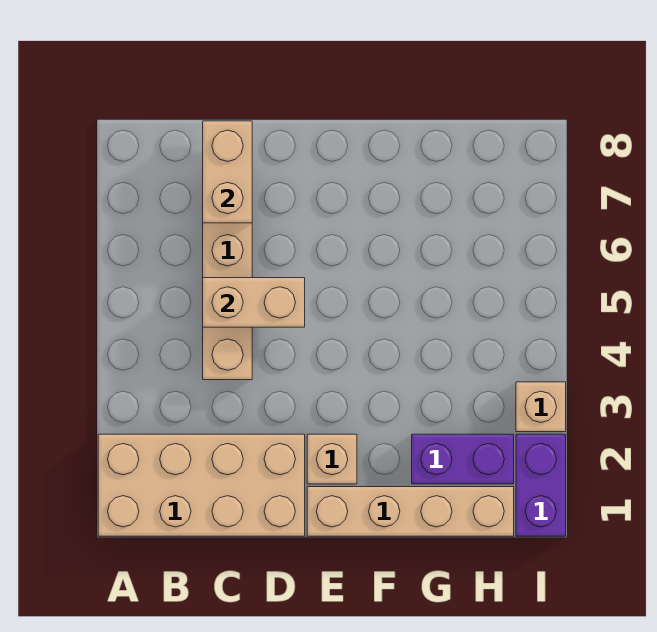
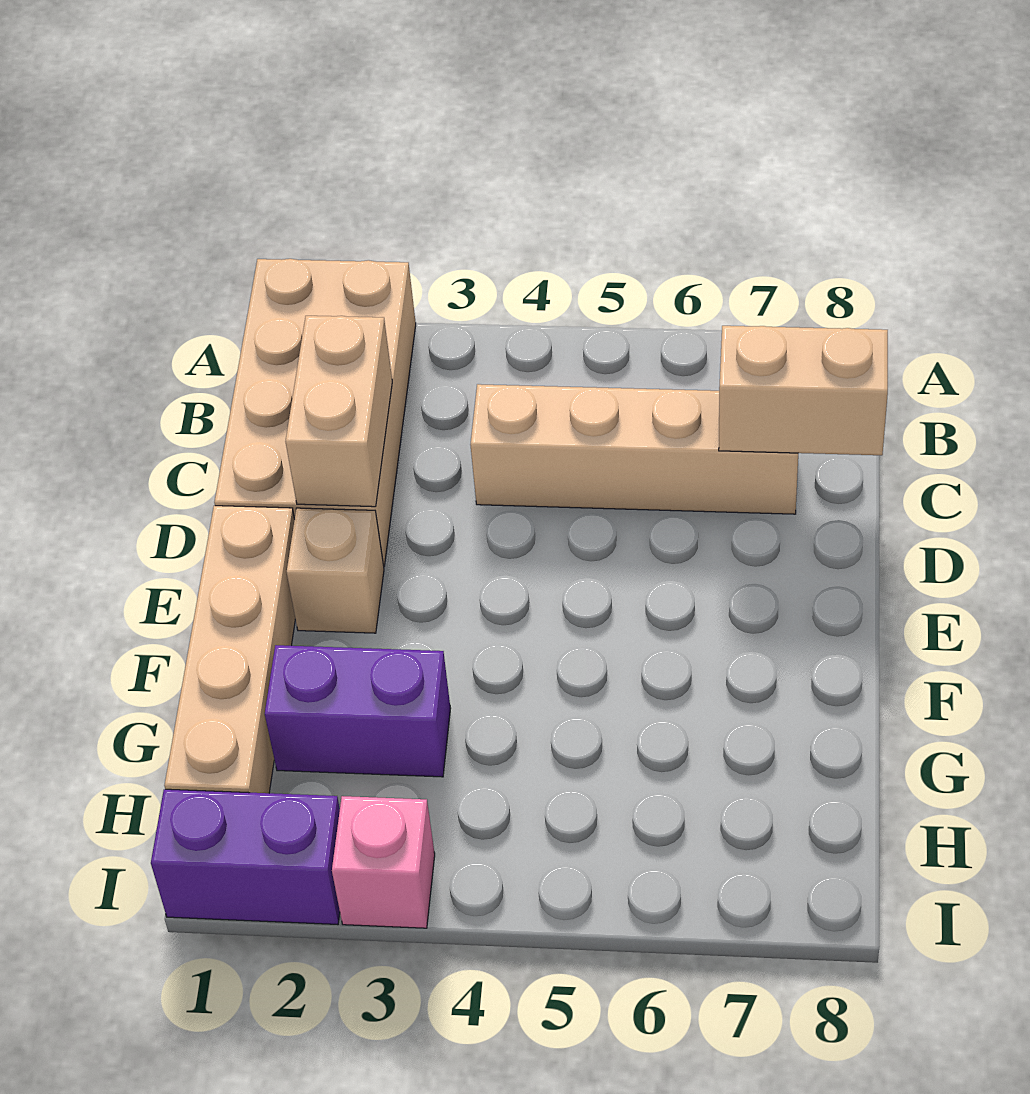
tan 1x2 brick [203,278,305,327] -> tan 1x2 brick moved to [285,316,392,507]
purple 1x2 brick [412,434,514,484] -> purple 1x2 brick turned to [265,645,451,777]
tan 1x1 brick [516,382,566,432] -> pink 1x1 brick [332,796,435,928]

